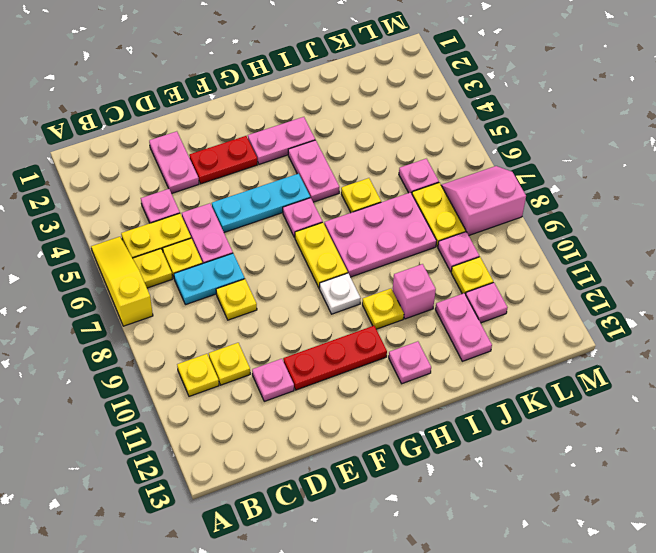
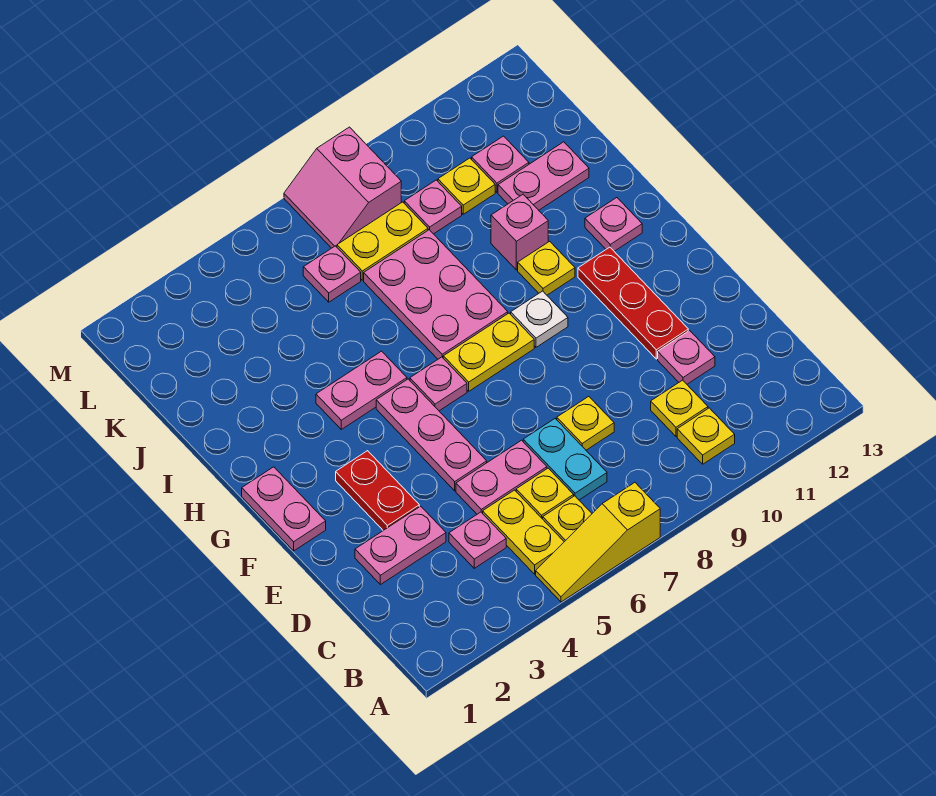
cyan 1x3 plate [212,174,310,232] -> pink 1x3 plate [376,379,487,491]
pink 1x2 plate [248,117,315,164] -> pink 1x2 plate moved to [242,467,326,551]
yellow 1x1 plate [341,178,381,213] -> none

